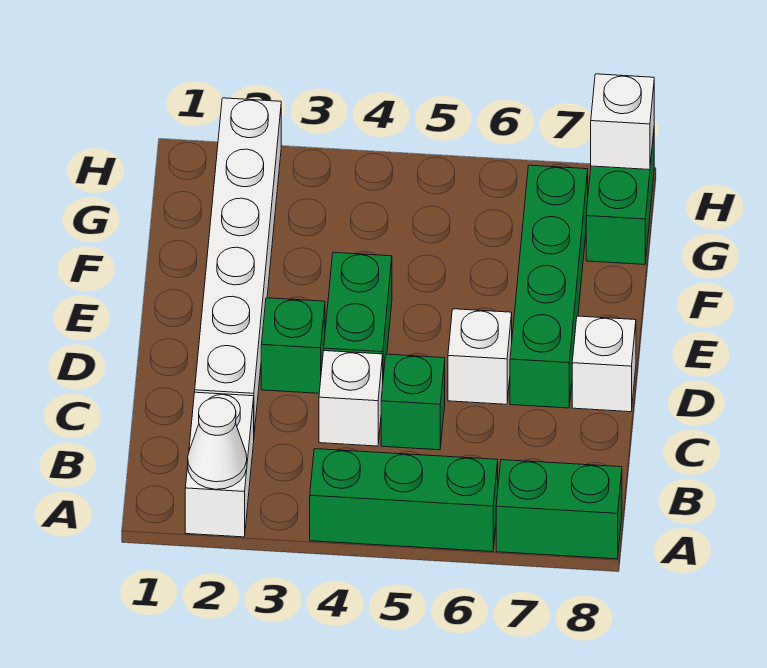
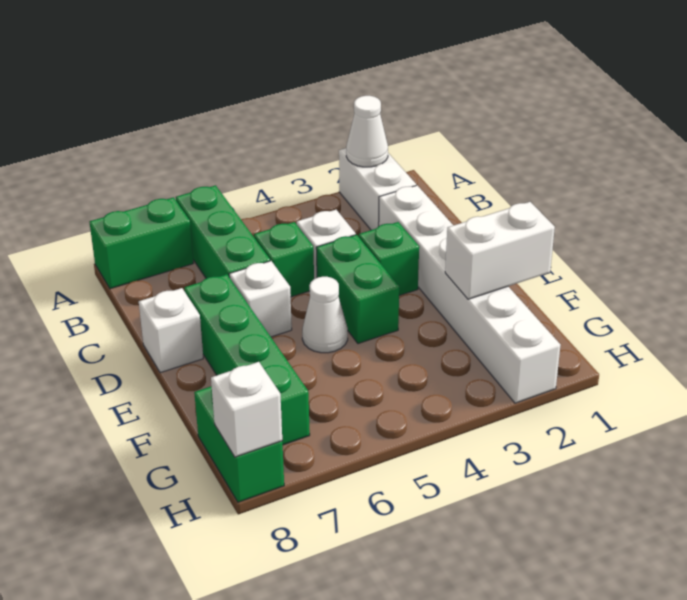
green 1x3 brick [310,449,498,552] -> green 1x3 brick turned to [176,185,270,278]
none -> white 1x1 cone [302,277,348,353]
none -> white 1x2 brick [445,202,555,299]

